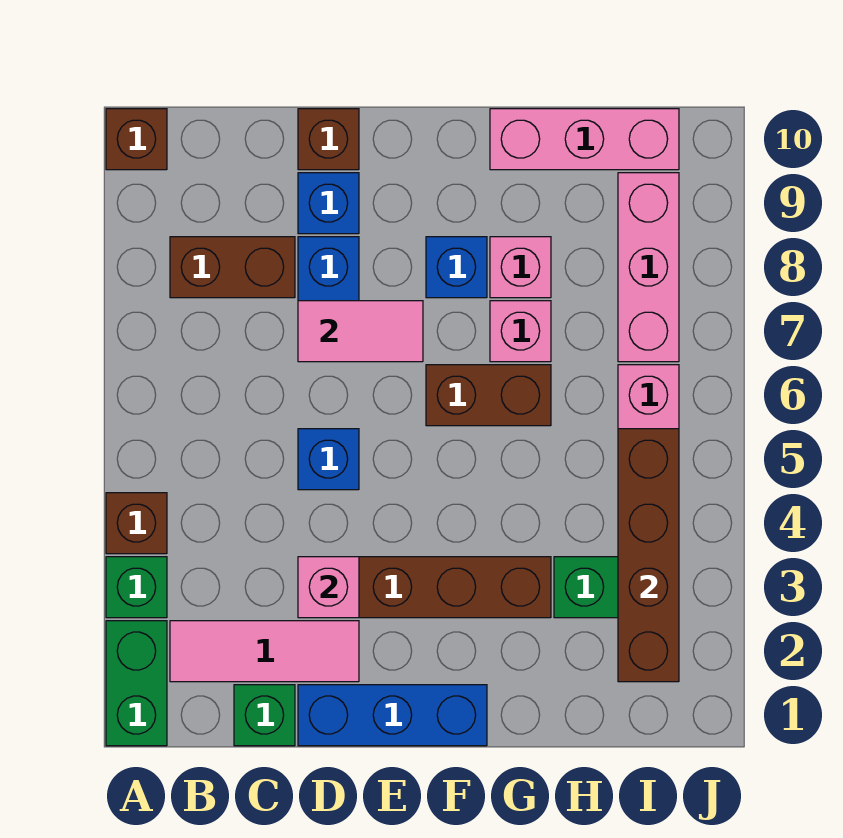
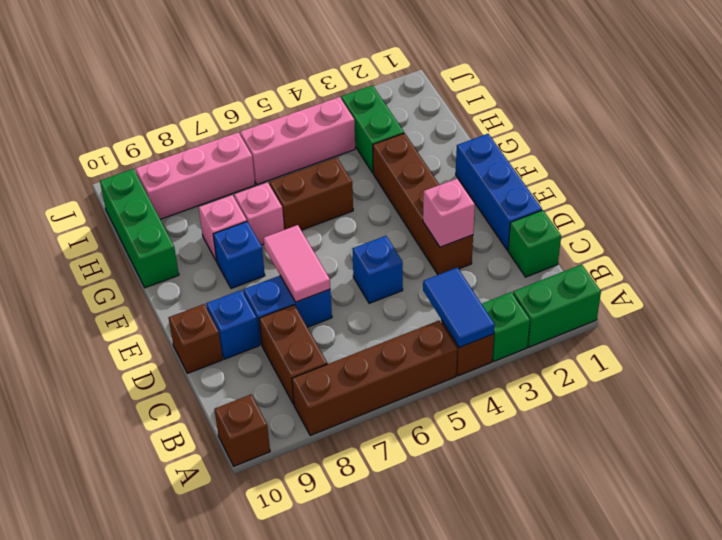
none -> blue 1x2 tile [423,268,495,348]
pink 1x3 tile [170,621,359,682] -> none
brown 1x2 brick [426,365,551,426] -> brown 1x2 brick turned to [270,158,353,230]
pink 1x3 brick [490,109,679,170] -> green 1x3 brick [100,169,179,288]
brown 1x4 brick [618,429,679,682] -> brown 1x4 brick moved to [292,320,457,436]

